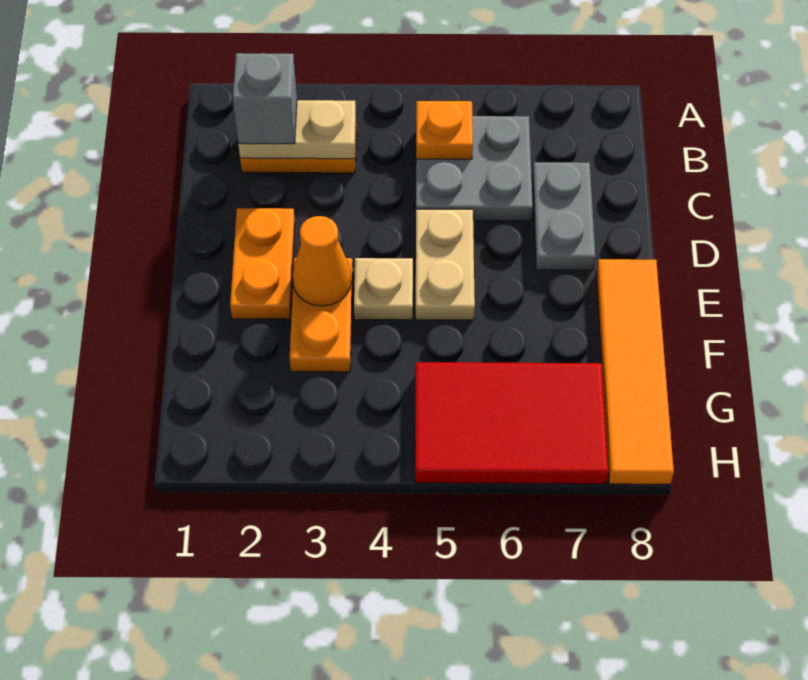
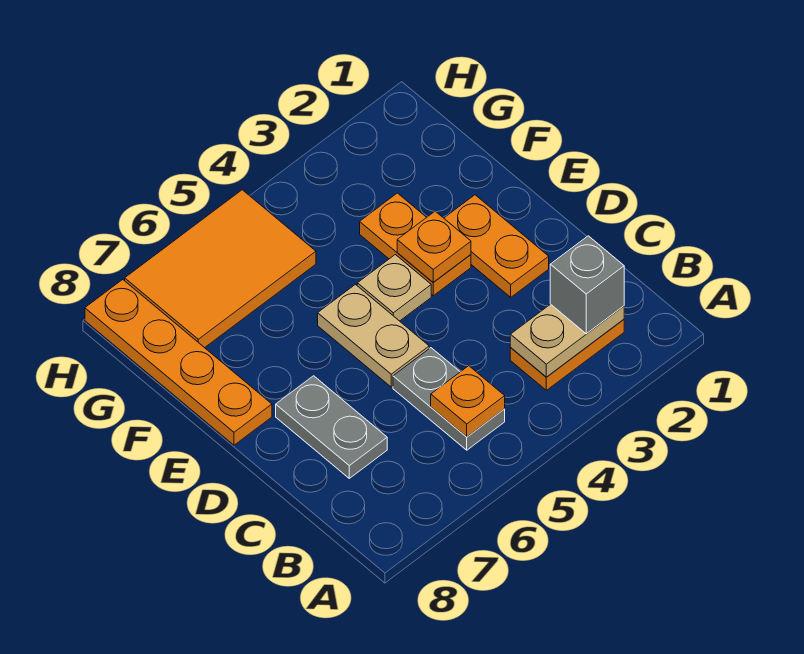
grey 2x2 plate [416,116,533,221] -> grey 1x2 plate [393,348,505,450]
orange 1x1 cone [292,216,351,306] -> orange 1x1 plate [397,211,471,282]
orange 1x4 tile [596,259,674,484] -> orange 1x4 plate [85,280,272,445]
red 2x3 tile [415,362,608,484] -> orange 2x3 tile [125,190,316,348]

